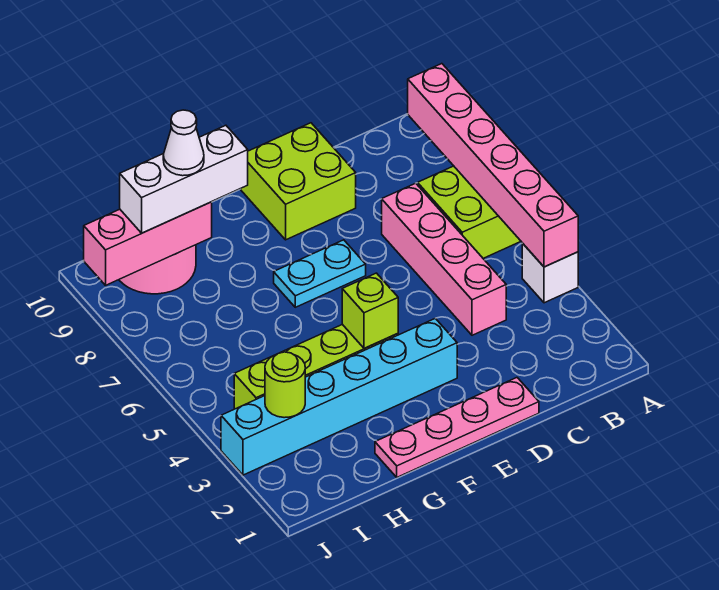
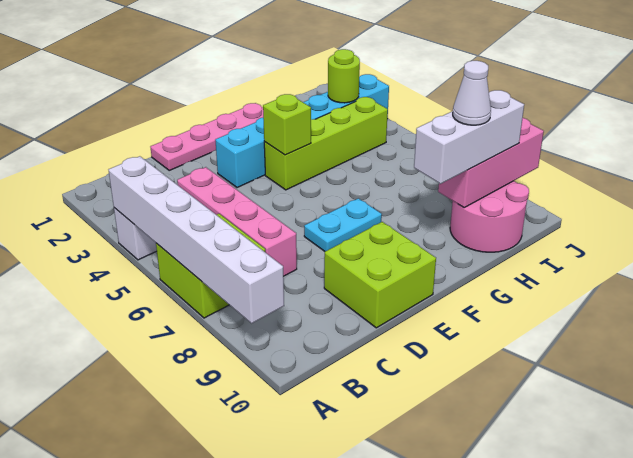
pink 1x6 brick [408,64,578,267] -> white 1x6 brick [109,156,284,323]

